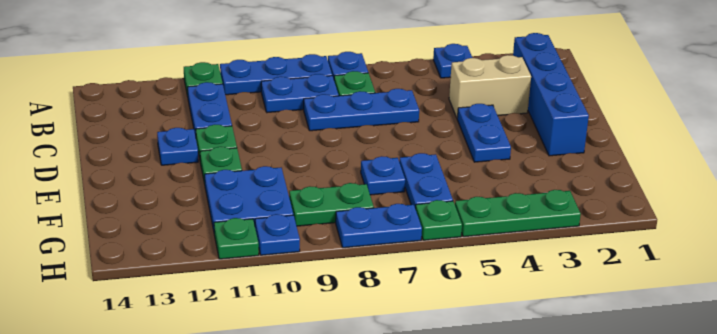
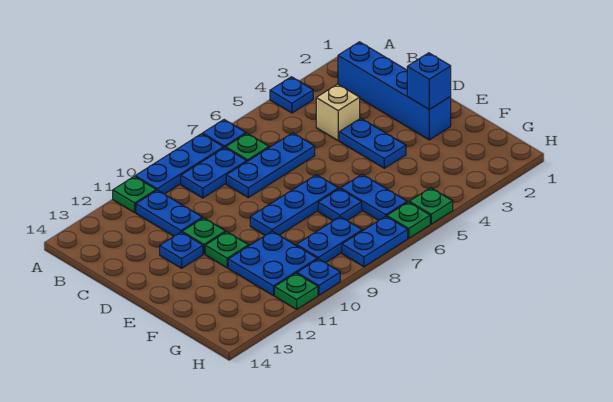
tan 1x2 brick [449,55,531,118] -> tan 1x1 brick [316,84,360,141]
none -> blue 1x1 brick [407,53,451,110]
none -> blue 1x3 plate [250,175,338,235]
green 1x2 plate [289,183,374,226] -> blue 1x2 plate [296,217,362,263]
green 1x3 plate [455,190,581,237] -> green 1x1 plate [409,188,453,224]

